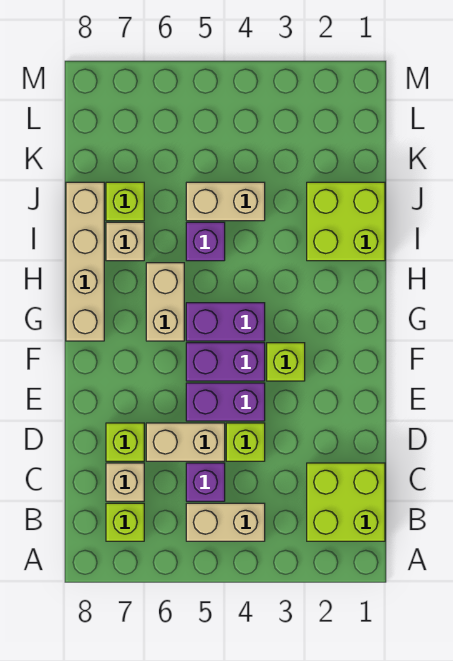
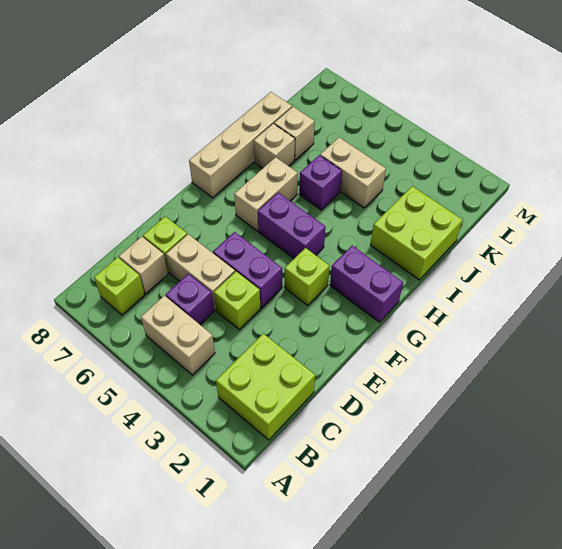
purple 1x2 brick [186,343,265,381] -> purple 1x2 brick moved to [330,246,403,322]
lime 1x1 brick [106,182,144,221] -> tan 1x1 brick [274,107,315,160]

